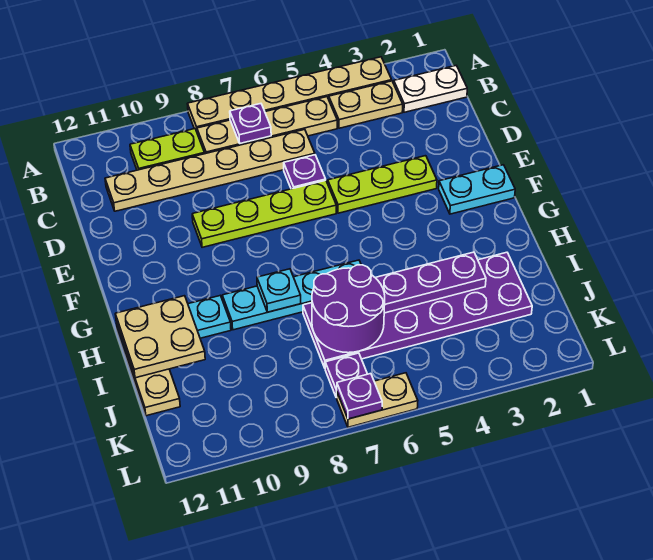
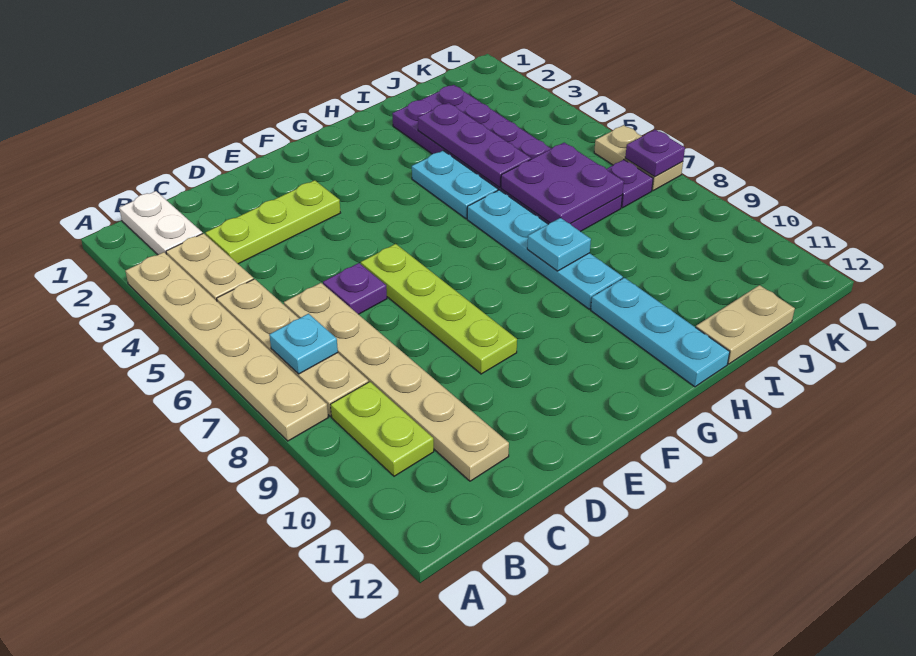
purple 1x1 plate [230,104,271,144] -> cyan 1x1 plate [269,314,338,374]
lime 1x3 plate [328,156,437,213] -> lime 1x3 plate turned to [206,180,340,264]
cyan 1x2 plate [439,165,515,214] -> cyan 1x2 plate moved to [412,151,498,219]
tan 2x2 plate [115,296,205,378] -> none
purple 2x2 round brick [312,265,385,353] -> purple 2x2 plate [501,143,624,224]

